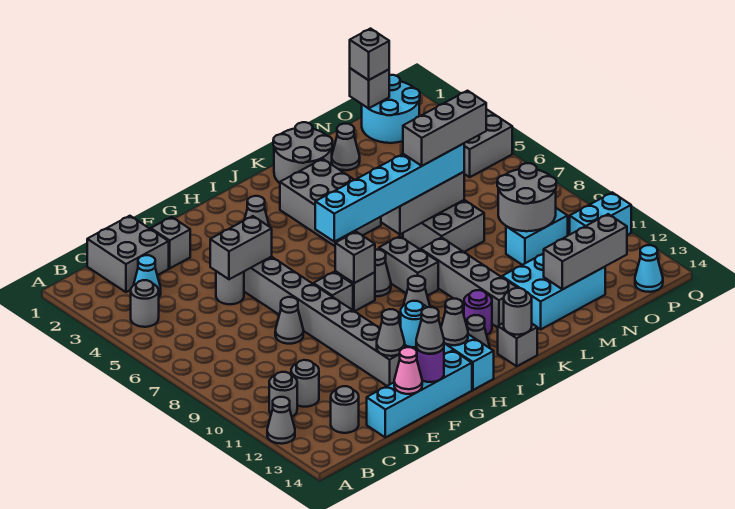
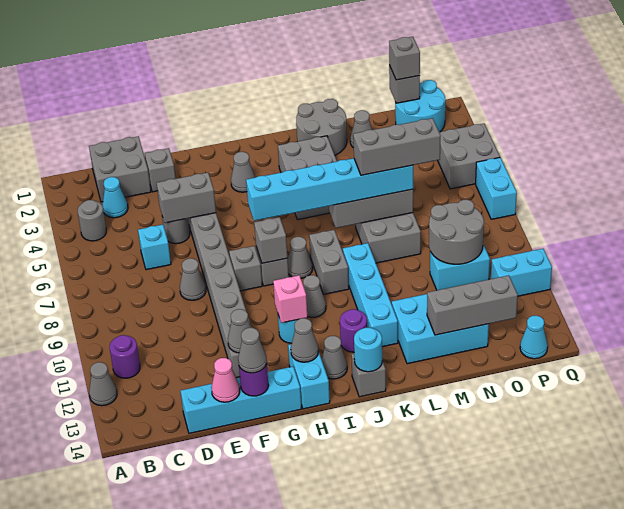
grey 1x1 round brick [269,372,297,417] -> purple 1x1 round brick [110,335,140,378]
grey 1x1 round brick [291,360,319,407] -> none
grey 1x1 round brick [331,386,359,433] -> none
none -> cyan 1x1 brick [138,225,171,270]
none -> pink 1x1 brick [273,275,307,323]
grey 1x1 round brick [504,288,532,335] -> cyan 1x1 round brick [354,328,382,372]
grey 1x4 brick [421,237,517,328] -> cyan 1x4 brick [343,243,398,347]
none -> cyan 1x2 brick [476,158,517,219]

